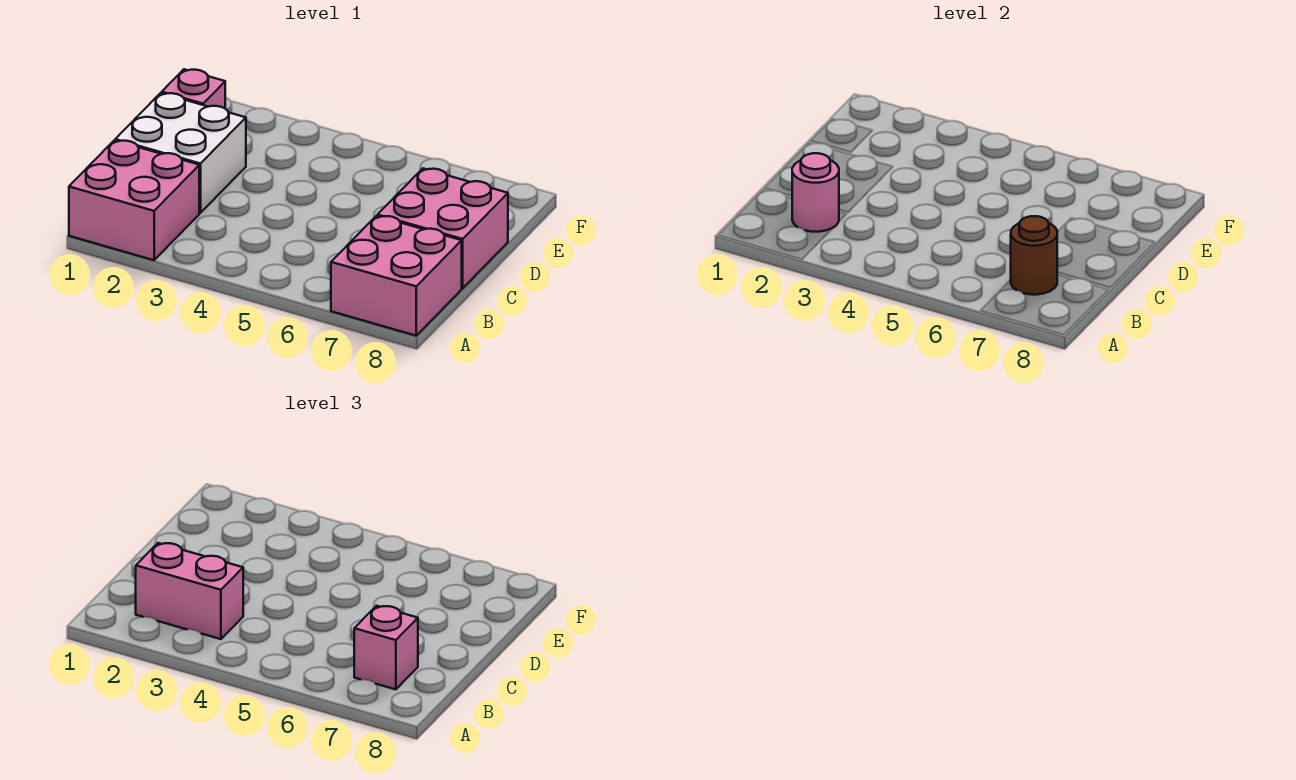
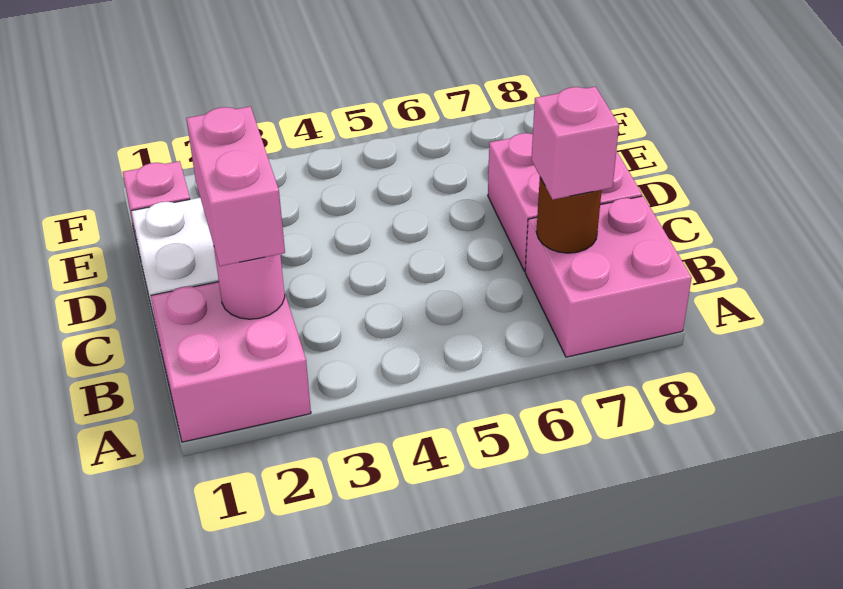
pink 1x2 brick [136,543,243,639] -> pink 1x2 brick turned to [186,106,285,266]

